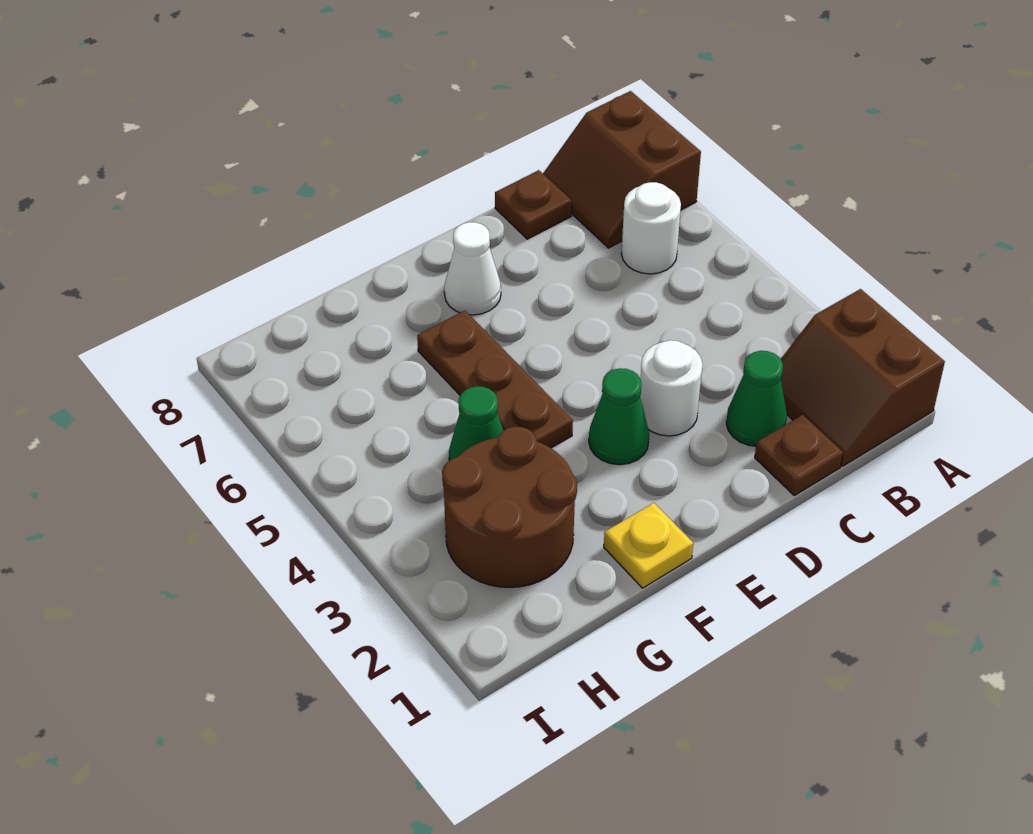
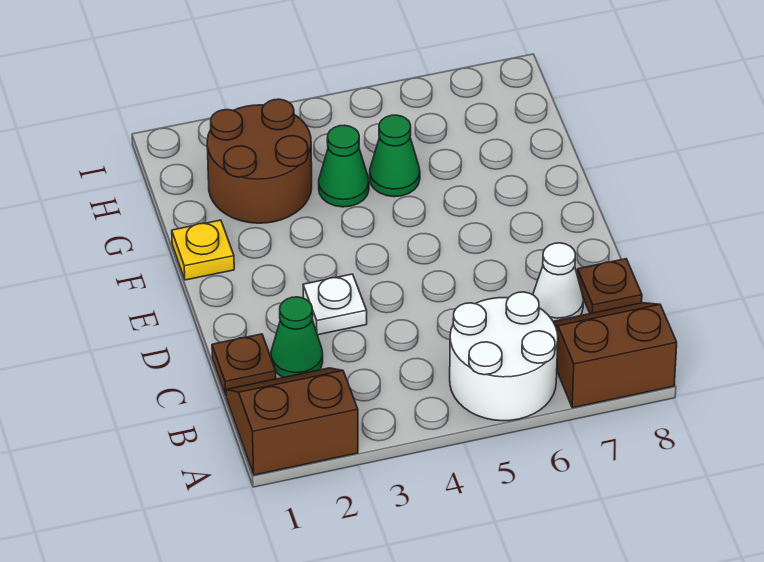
white 1x1 round brick [621,182,681,274] -> white 2x2 round brick [450,292,558,421]
white 1x1 round brick [640,340,702,436] -> white 1x1 plate [303,274,367,335]
green 1x1 cone [589,368,649,465] -> green 1x1 cone moved to [370,115,420,197]
white 1x1 cone [444,222,501,315] -> white 1x1 cone moved to [533,243,583,321]
brown 1x3 plate [417,310,573,448] -> none

